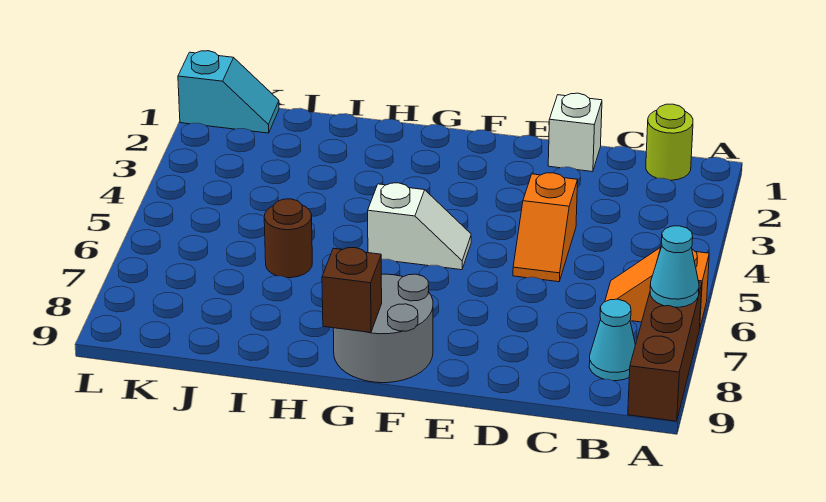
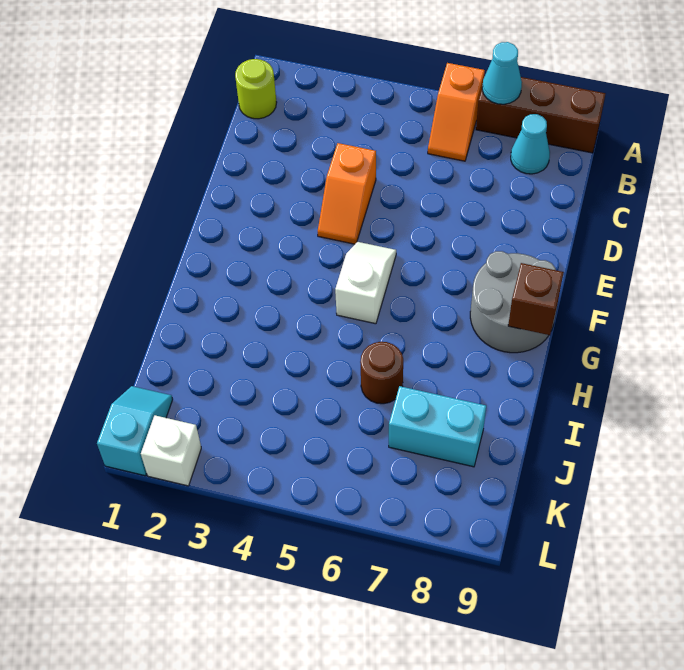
white 1x1 brick [548,93,602,172] -> white 1x1 brick moved to [141,415,201,486]
orange 1x2 slope [513,173,578,282] -> orange 1x2 slope turned to [318,143,376,244]
none -> cyan 1x2 brick [389,386,486,467]

